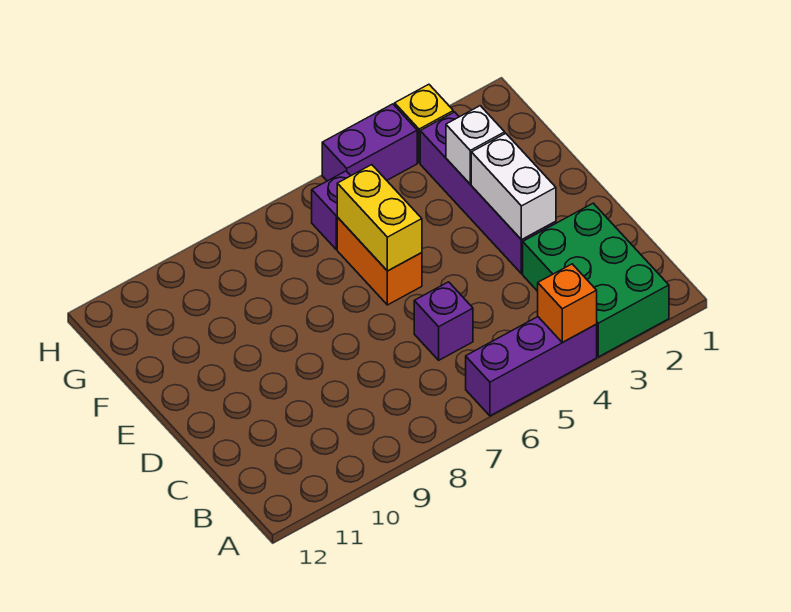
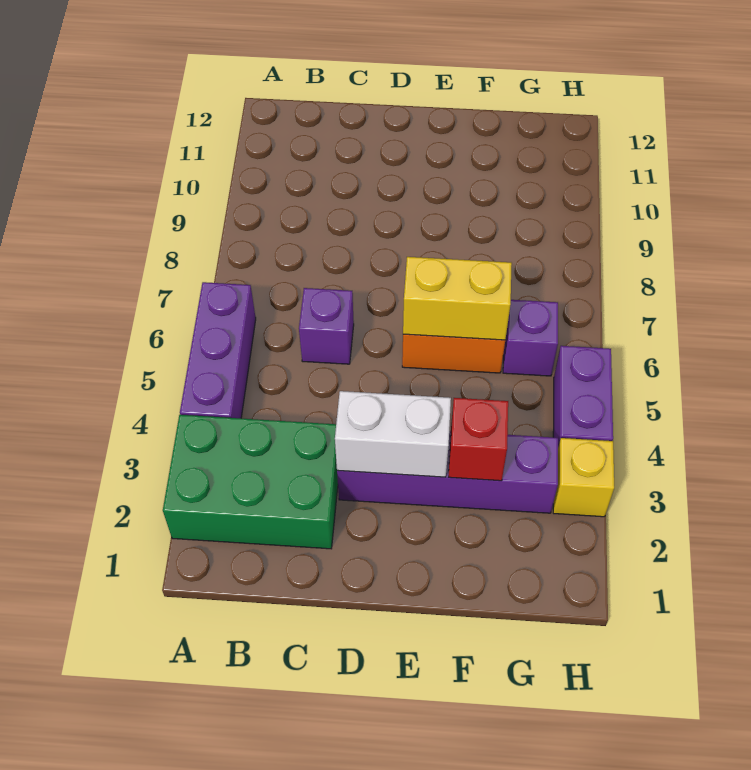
orange 1x1 brick [538,264,597,342] -> none
white 1x1 brick [446,106,505,184] -> red 1x1 brick [448,398,508,481]

